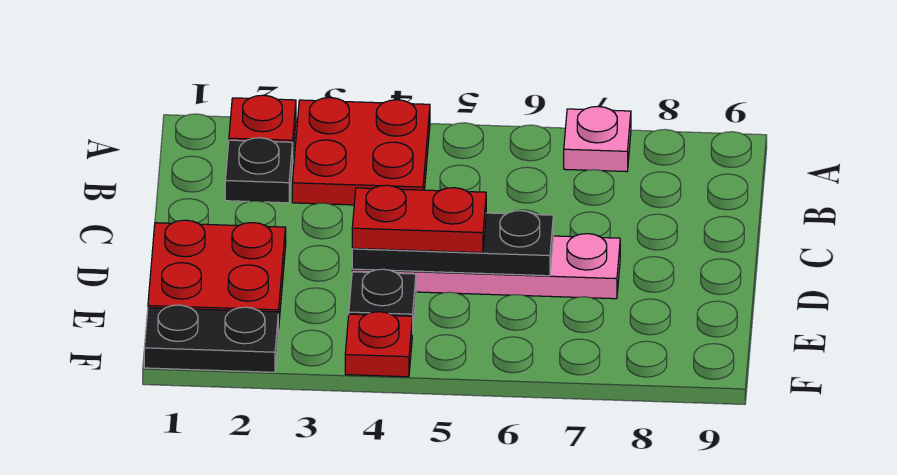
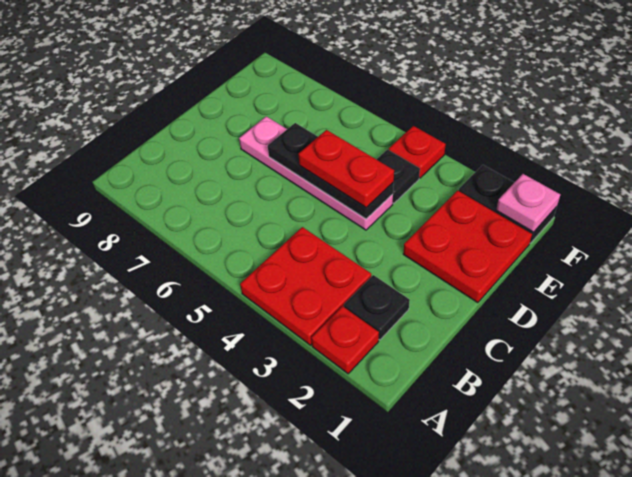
pink 1x1 plate [564,106,631,172] -> pink 1x1 plate moved to [496,174,560,232]

